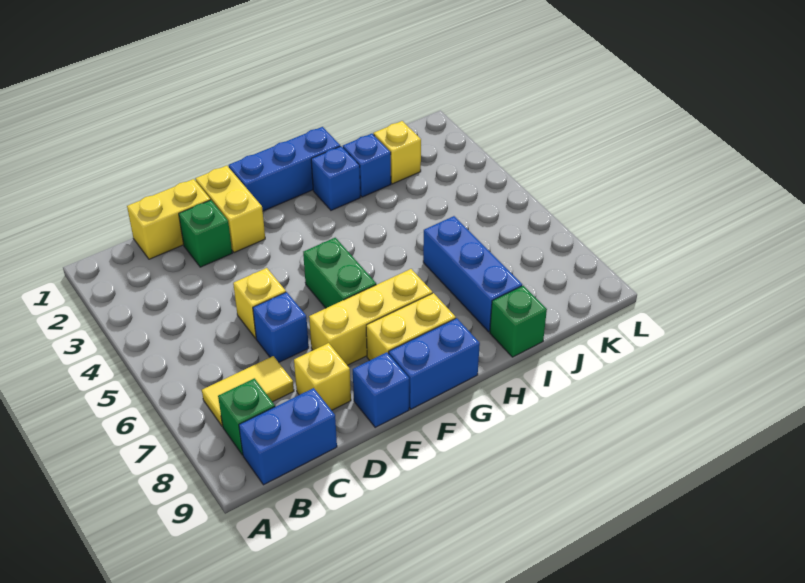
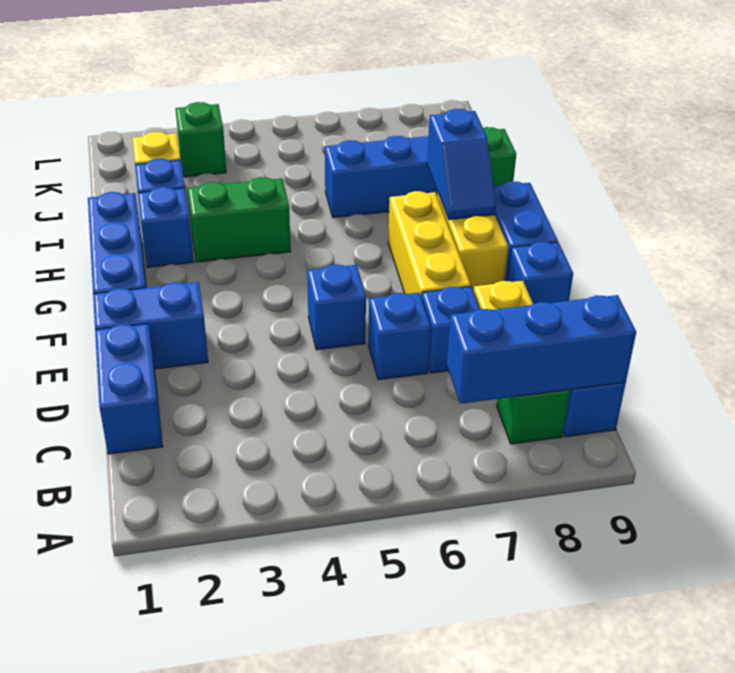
yellow 1x2 tile [202,356,294,426] -> none
none -> blue 1x3 brick [447,295,636,404]
yellow 1x2 brick [127,179,210,259] -> blue 1x2 brick [95,324,163,454]
green 1x1 brick [179,200,232,267] -> green 1x1 brick moved to [175,102,226,177]
yellow 1x1 brick [233,268,286,338] -> none
none -> blue 1x1 brick [422,287,480,373]
yellow 1x2 brick [195,166,265,253] -> blue 1x2 brick [93,282,208,369]
none -> blue 1x1 brick [307,265,366,350]
green 1x2 brick [303,238,376,308] -> green 1x2 brick moved to [187,177,291,262]
none -> blue 1x2 slope [427,109,496,220]

